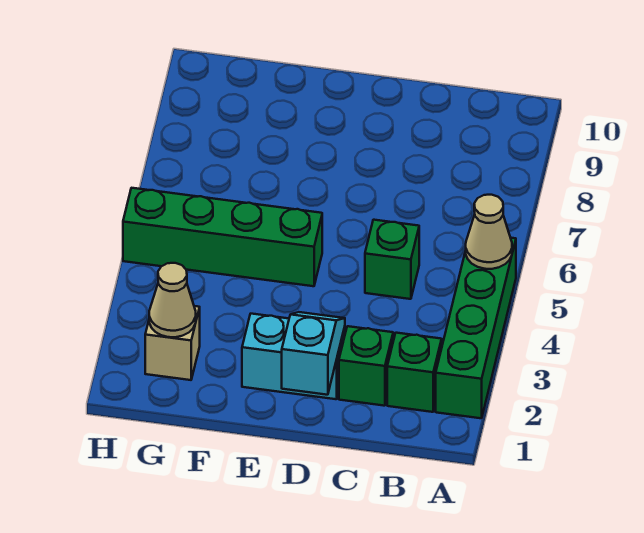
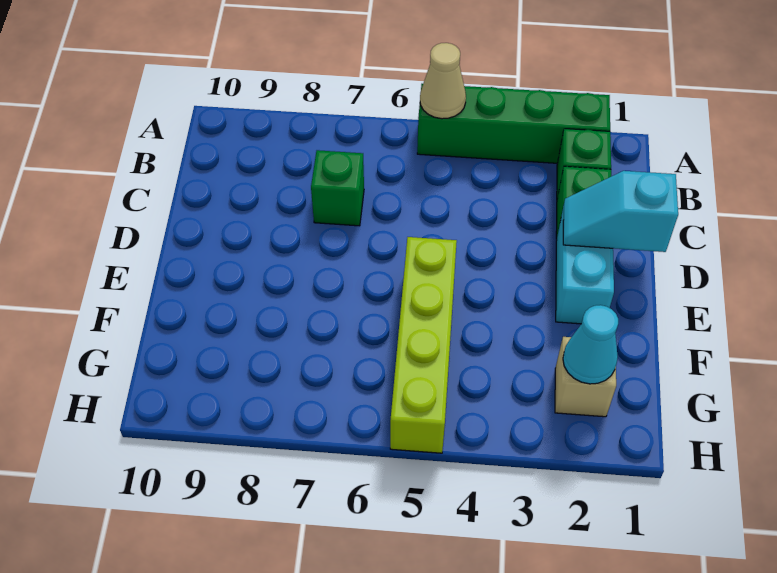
green 1x1 brick [365,220,419,299] -> green 1x1 brick moved to [311,150,364,226]
green 1x4 brick [123,188,322,286] -> lime 1x4 brick [390,237,457,453]
tan 1x1 cone [149,263,196,337] -> cyan 1x1 cone [563,305,618,384]

